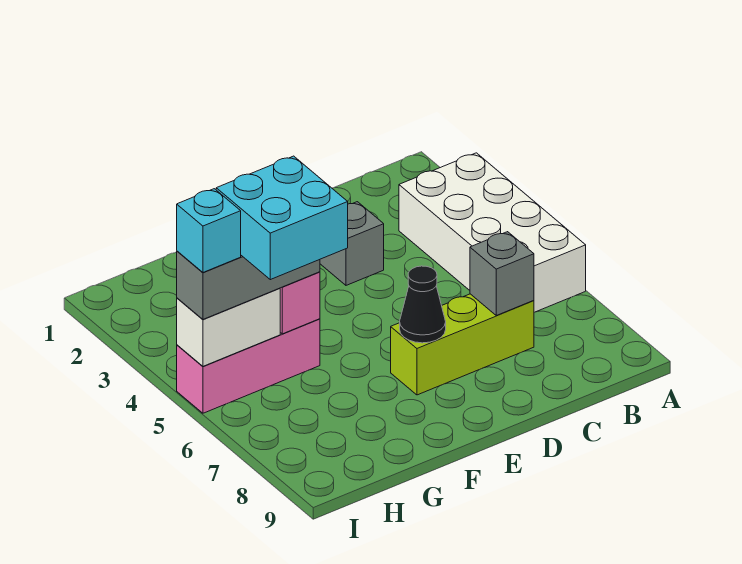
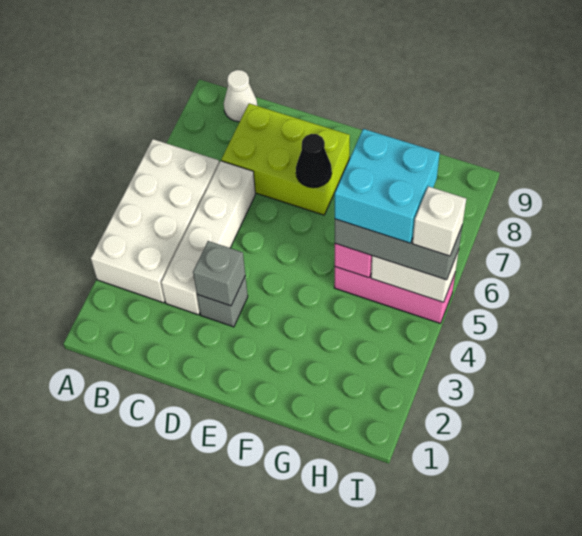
none -> white 1x1 cone [224,70,257,122]
none -> white 1x4 brick [161,161,255,315]
lime 1x3 brick [391,294,534,395] -> lime 2x3 brick [221,103,350,215]
grey 1x1 brick [470,232,534,315] -> grey 1x1 brick moved to [193,241,245,306]
cyan 1x1 brick [177,189,241,272] -> white 1x1 brick [412,186,466,256]

